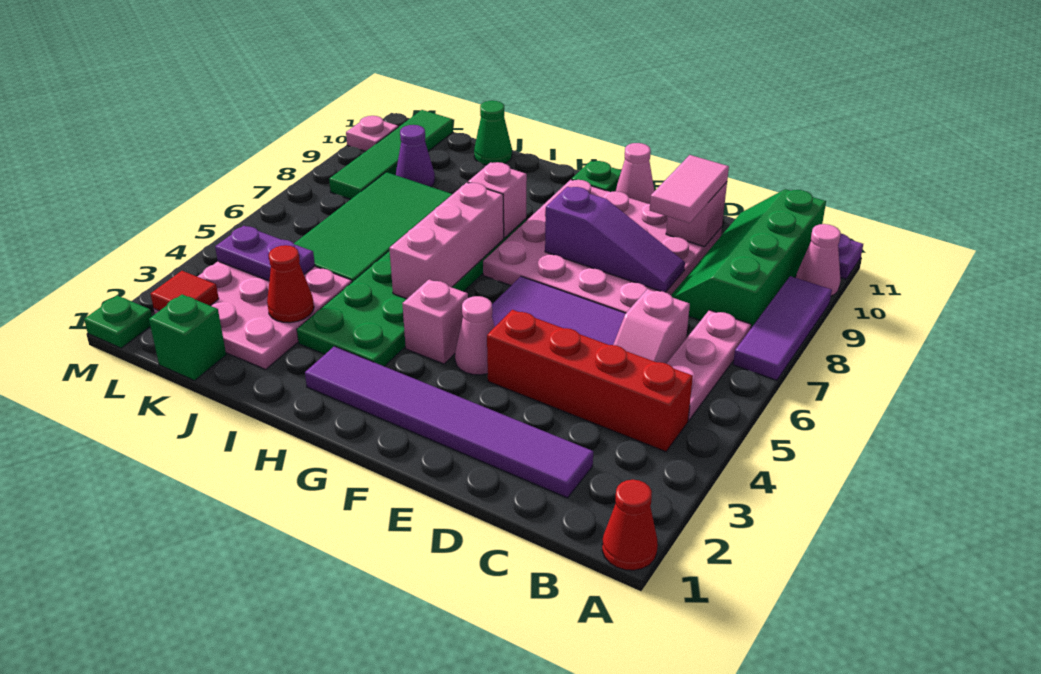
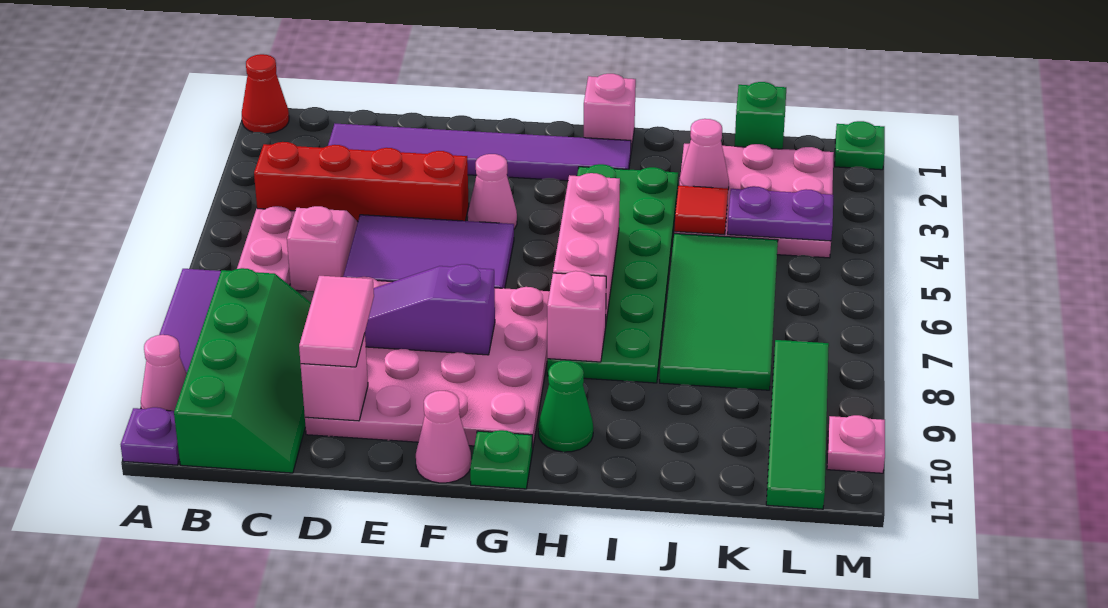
pink 1x1 brick [402,279,468,364] -> pink 1x1 brick moved to [584,74,636,151]
red 1x1 cone [267,245,314,323] -> pink 1x1 cone [679,119,729,189]
green 1x1 cone [474,101,512,165] -> green 1x1 cone moved to [538,361,593,452]
purple 1x1 cone [396,125,435,187] -> none
red 1x1 tile [151,271,219,311] -> red 1x1 tile moved to [674,186,728,234]

